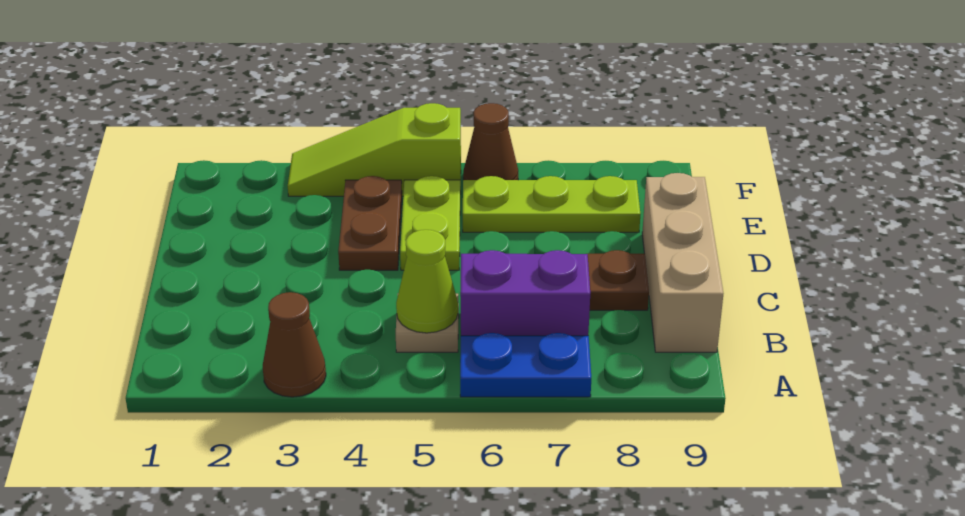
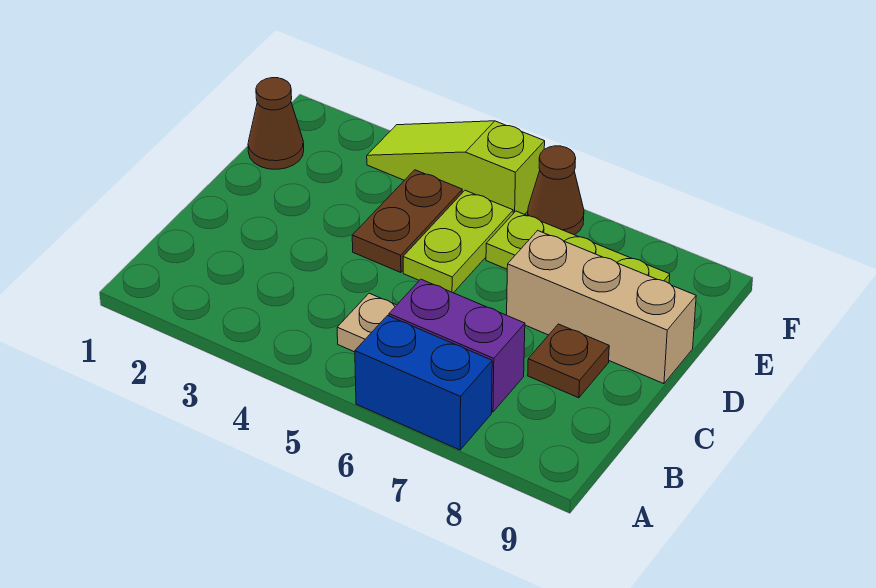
brown 1x1 cone [263,292,326,397] -> brown 1x1 cone moved to [248,78,304,169]
blue 1x2 plate [460,333,591,397] -> blue 1x2 brick [355,316,492,450]
lime 1x1 cone [396,230,458,333] -> none
tan 1x3 brick [642,173,723,352] -> tan 1x3 brick turned to [507,231,696,384]

